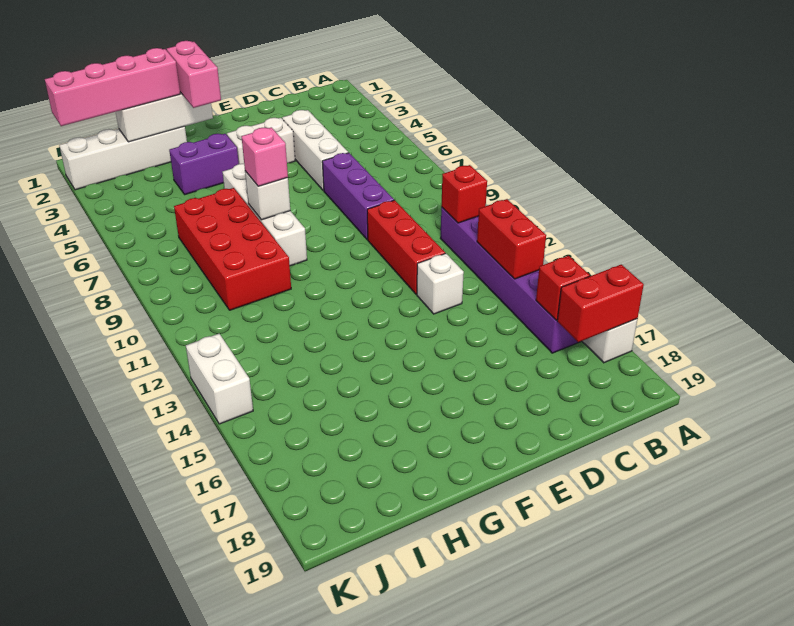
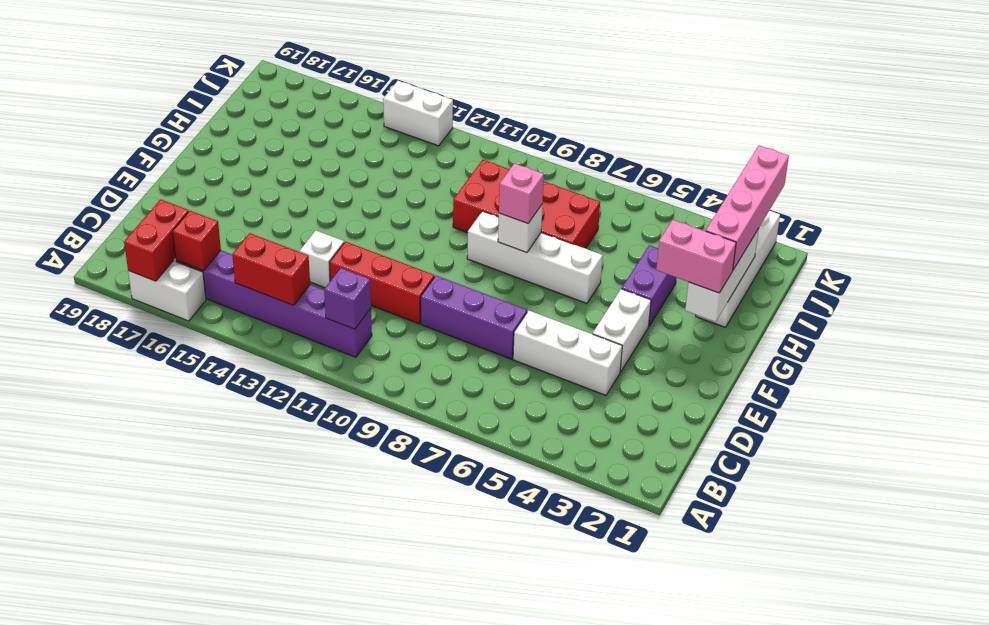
red 1x1 brick [441,165,487,223] -> purple 1x1 brick [324,268,371,329]

